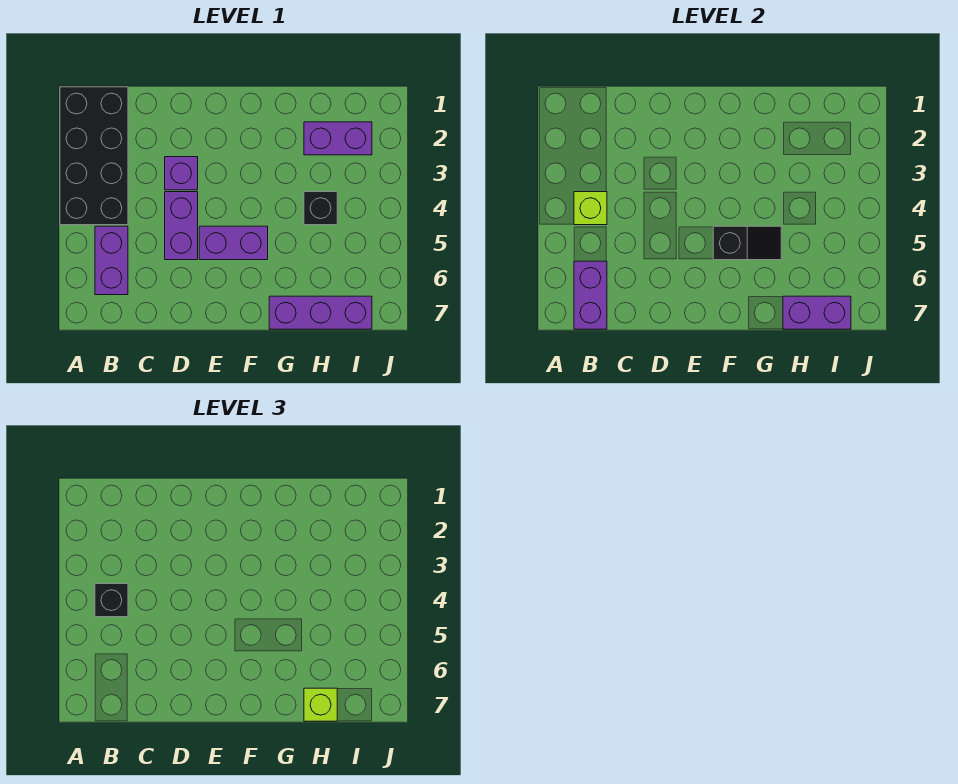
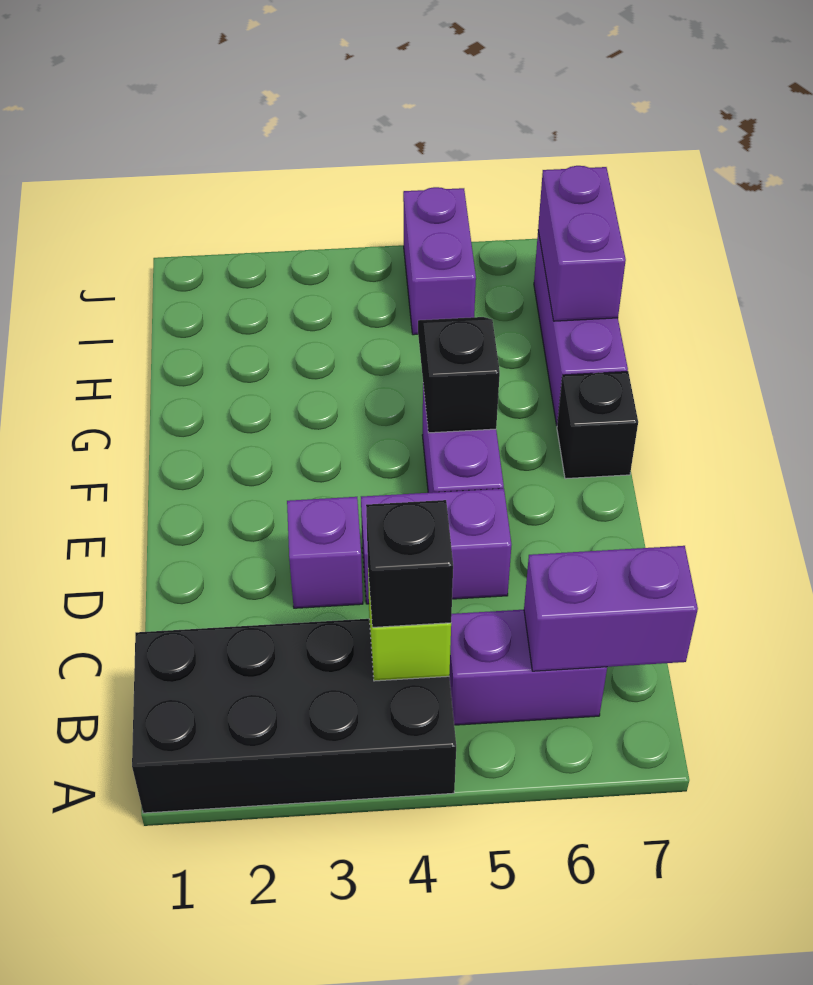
purple 1x2 brick [304,122,372,155] -> purple 1x2 brick moved to [403,187,476,335]
black 1x1 brick [304,192,337,225] -> black 1x1 brick moved to [557,372,638,479]
lime 1x1 brick [304,688,337,721] -> none

